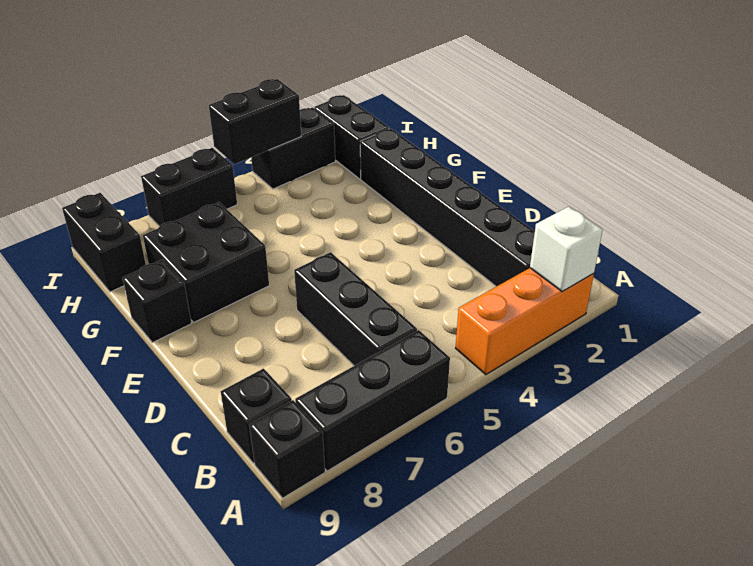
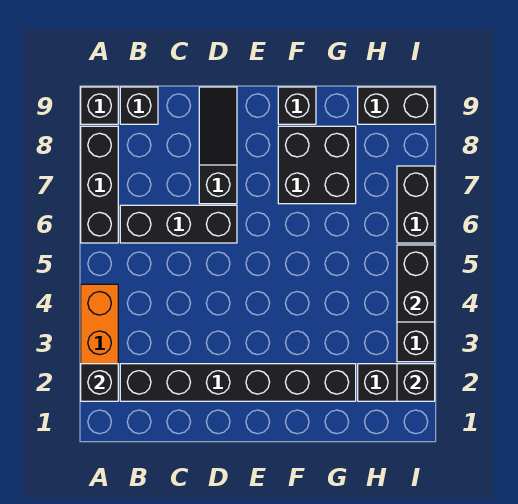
white 1x1 brick [530,207,602,292] -> black 1x1 brick [81,364,118,401]
none -> black 1x3 slope [199,87,237,204]
none -> black 1x1 brick [397,364,435,401]

